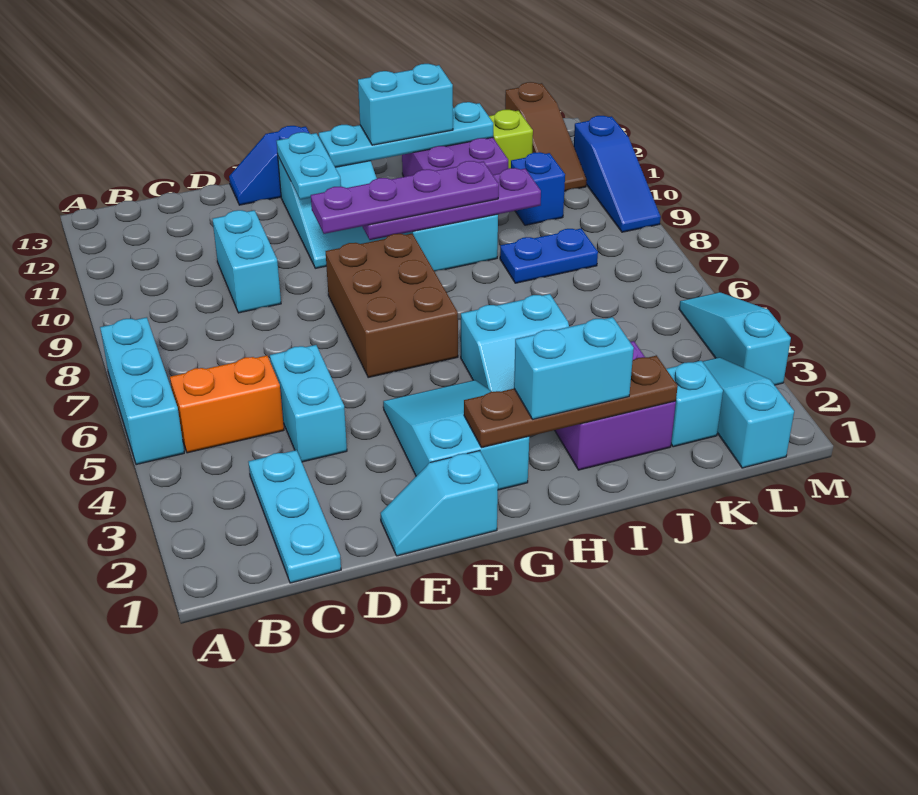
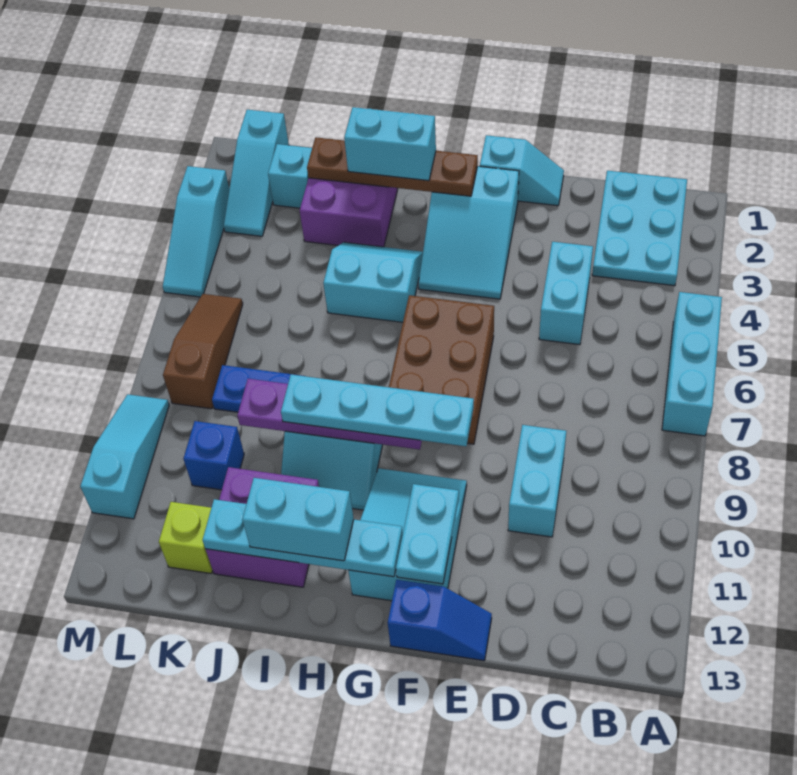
orange 1x2 brick [170,356,284,453] -> none
cyan 1x3 plate [248,450,341,583] -> cyan 2x3 plate [592,171,687,286]
purple 1x4 plate [311,161,499,234] -> cyan 1x4 plate [281,375,474,446]
brown 1x3 slope [505,82,587,191] -> brown 1x3 slope moved to [163,294,243,409]
blue 1x3 slope [574,116,661,232] -> cyan 1x3 slope [80,394,169,519]

